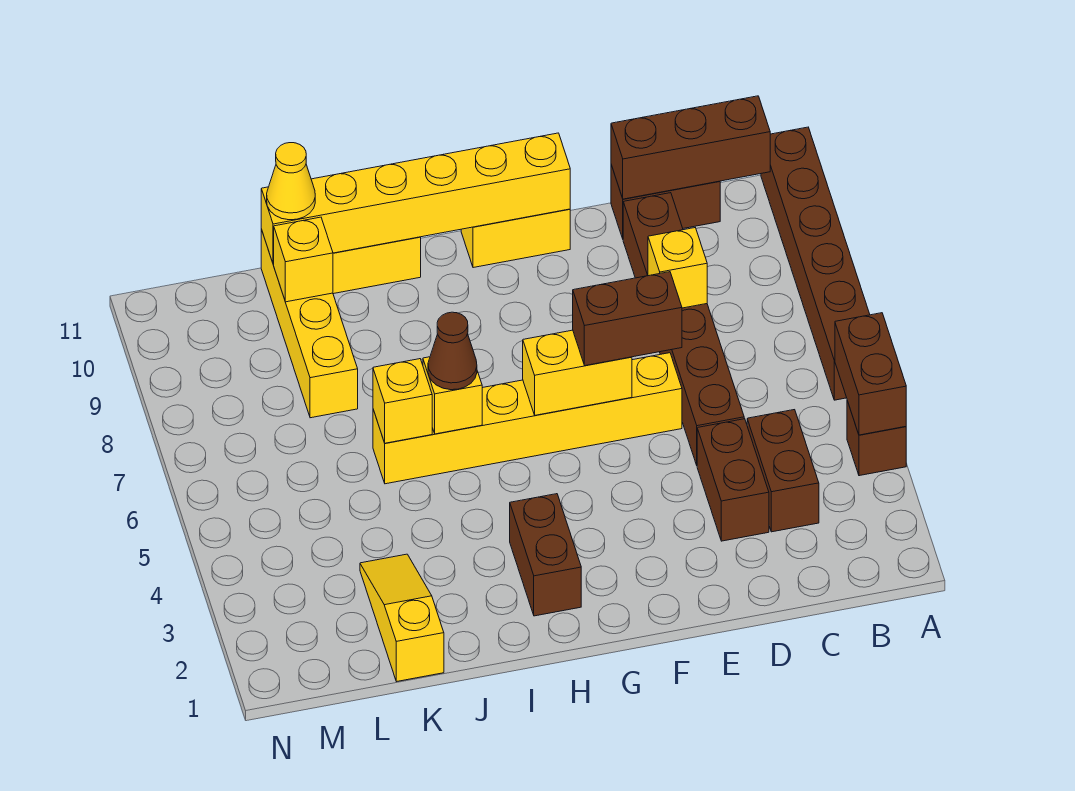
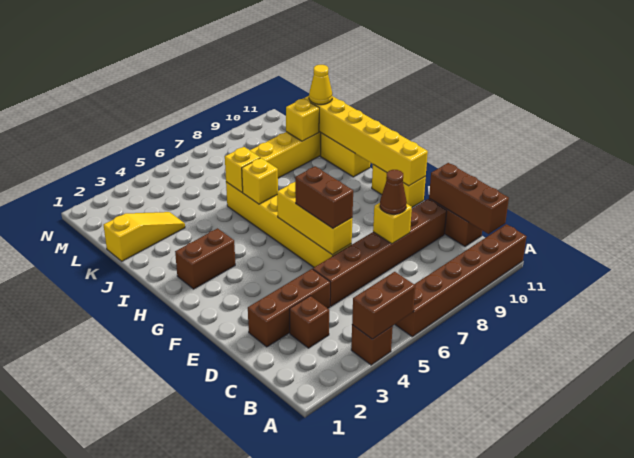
brown 1x2 brick [747,410,819,532] -> brown 1x1 brick [290,296,329,348]
brown 1x2 brick [697,419,769,541] -> brown 1x3 brick [248,269,330,347]
yellow 1x2 brick [523,330,632,415] -> yellow 1x3 brick [277,182,352,255]
brown 1x1 cone [428,312,477,390] -> brown 1x1 cone moved to [380,170,407,214]

